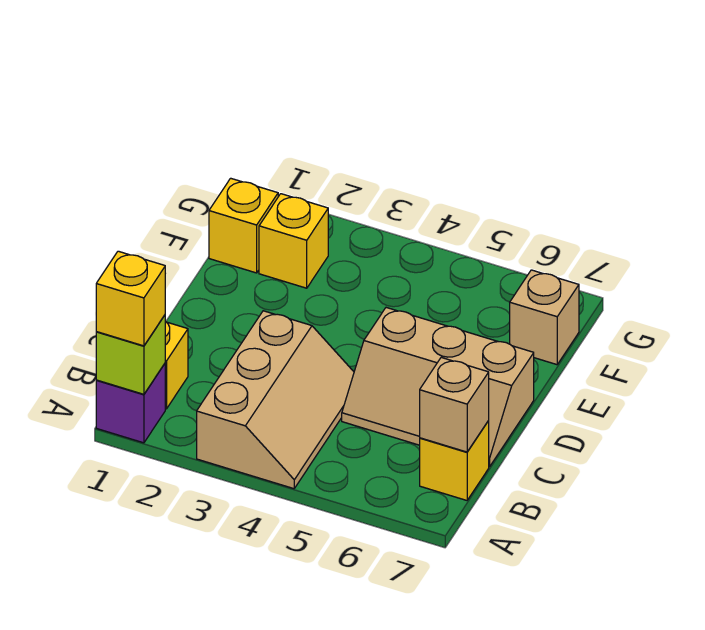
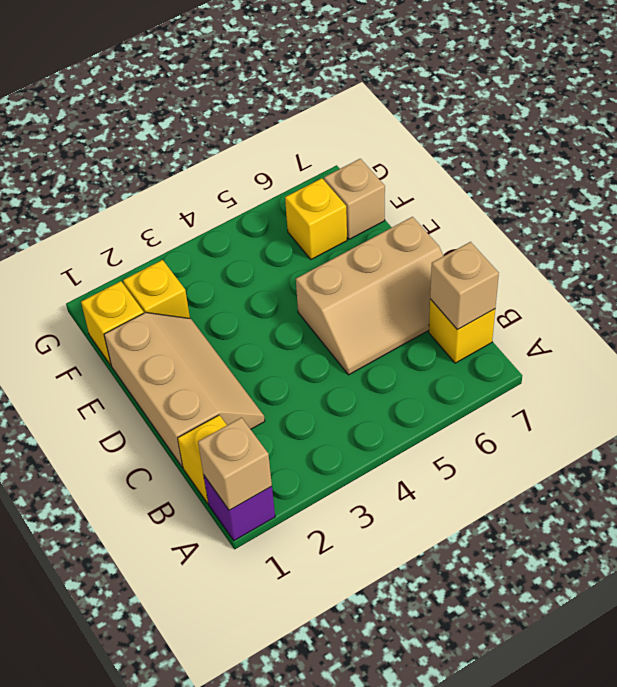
lime 1x1 brick [96,315,165,394] -> tan 1x1 brick [198,418,272,510]
yellow 1x1 brick [96,251,165,346] -> yellow 1x1 brick moved to [285,178,347,259]
tan 2x3 slope [197,311,354,489] -> tan 2x3 slope moved to [104,312,265,467]

